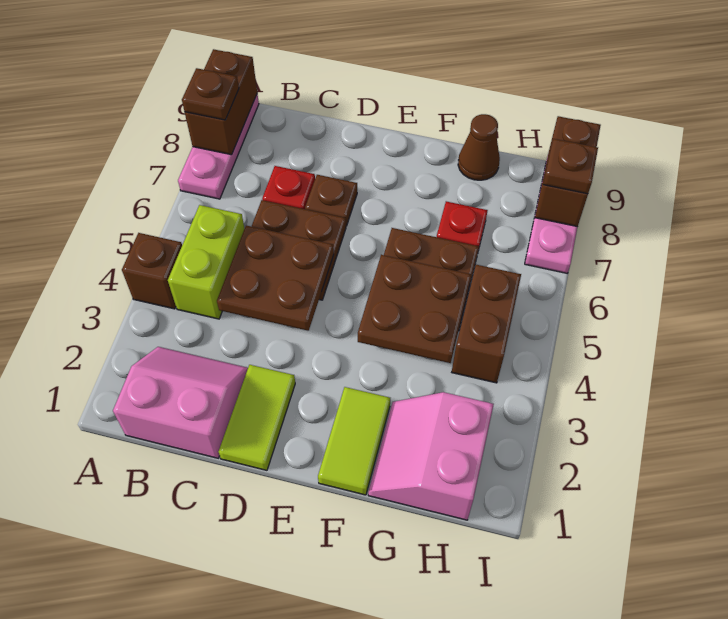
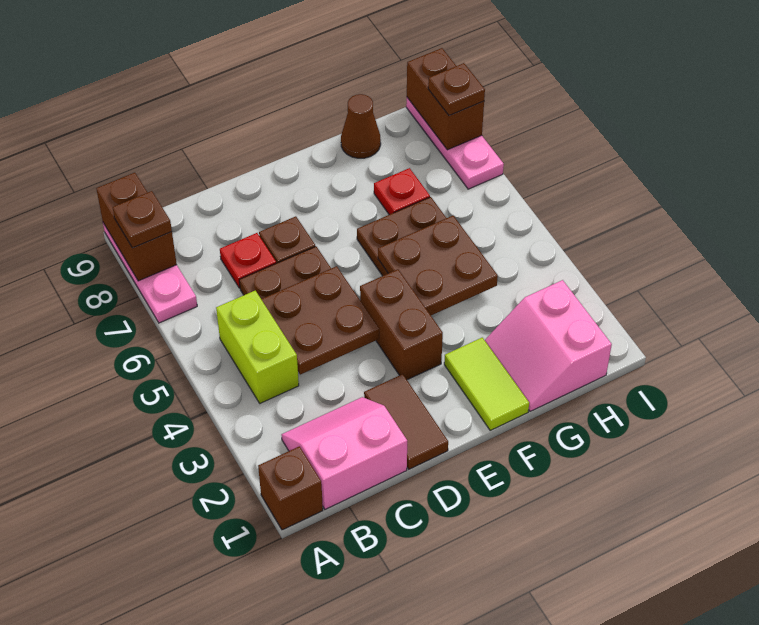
brown 1x1 brick [122,233,182,309] -> brown 1x1 brick moved to [258,446,323,530]
lime 1x2 tile [219,365,295,470] -> brown 1x2 tile [364,374,448,469]
brown 1x2 brick [452,265,521,383] -> brown 1x2 brick moved to [360,269,443,380]

